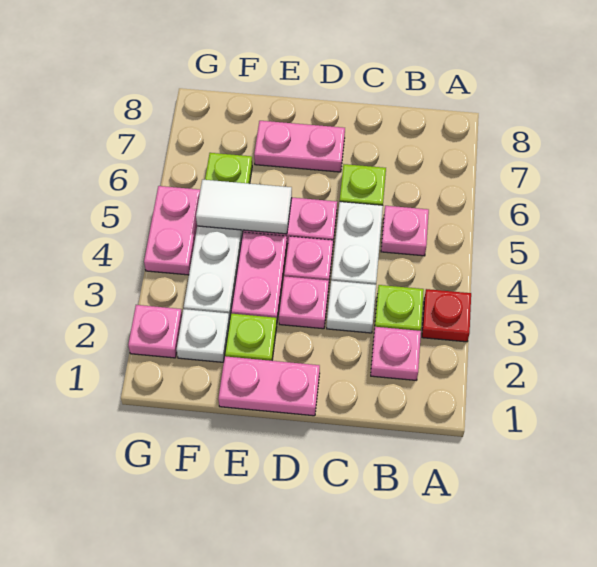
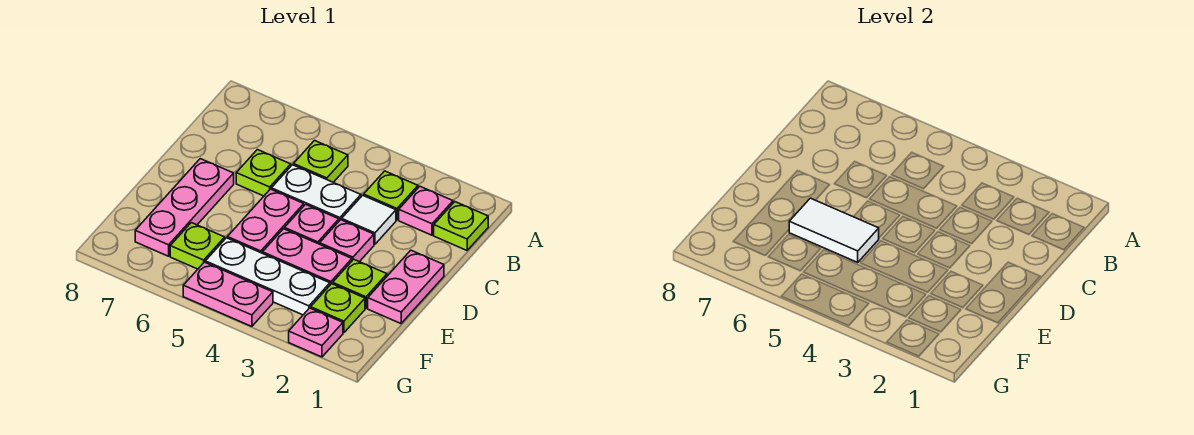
red 1x1 plate [422,289,471,342] -> none
none -> lime 1x1 plate [434,202,488,250]
pink 1x1 plate [381,206,429,256] -> lime 1x1 plate [293,141,348,182]
white 1x1 plate [327,281,376,333] -> white 1x1 tile [342,195,396,244]
pink 1x2 plate [254,121,345,172] -> pink 1x3 plate [135,159,234,256]
white 1x2 tile [196,180,292,234] -> white 1x2 tile turned to [789,198,879,262]
white 1x1 plate [177,309,229,362] -> lime 1x1 plate [311,284,365,333]

